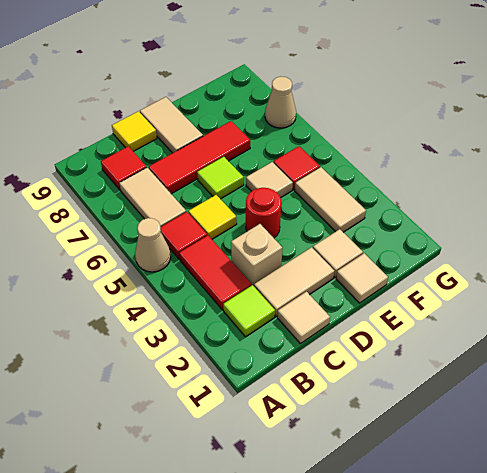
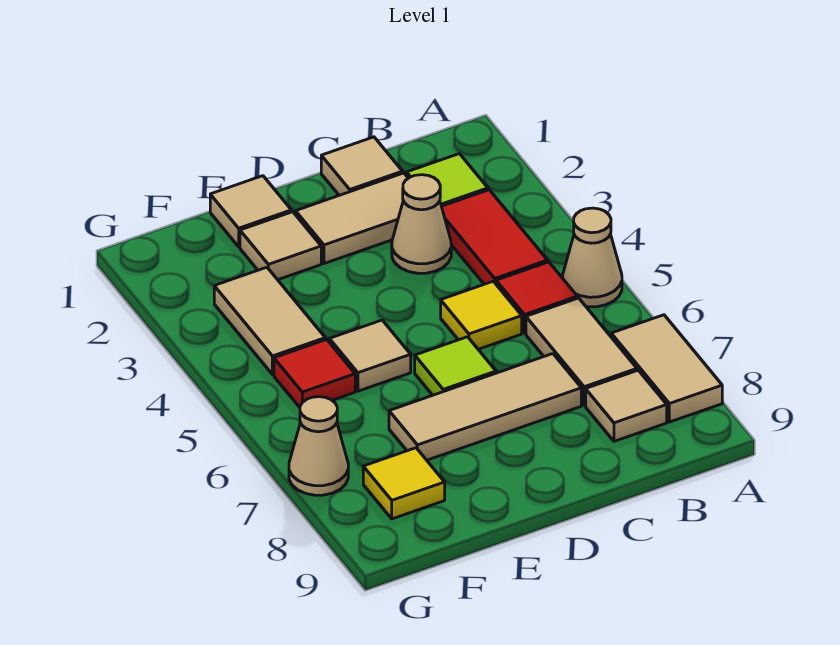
red 1x1 tile [101,146,146,190] -> tan 1x1 tile [586,370,667,441]
tan 1x1 brick [231,224,282,286] -> tan 1x1 cone [392,175,451,273]
red 1x3 tile [149,121,250,194] -> tan 1x3 tile [389,354,581,460]
yellow 1x1 tile [112,111,157,151] -> yellow 1x1 tile moved to [363,448,445,519]
red 1x1 round brick [246,188,281,238] -> none
tan 1x2 tile [140,97,203,153] -> tan 1x2 tile moved to [611,315,722,422]

